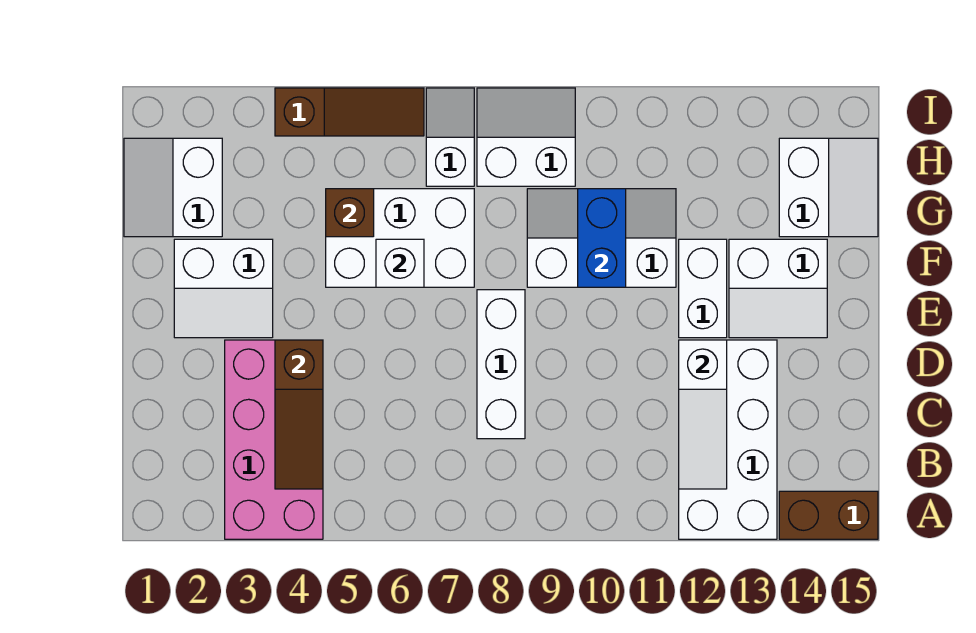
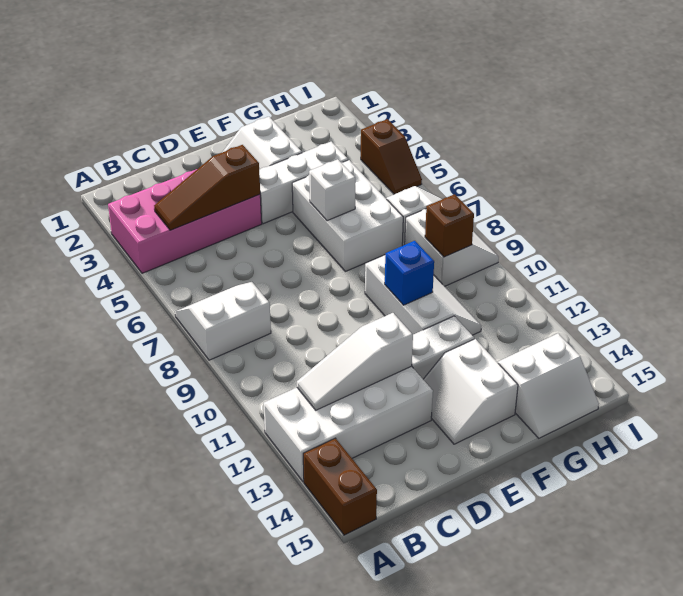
white 1x3 brick [477,290,525,439] -> white 1x3 brick moved to [259,142,348,224]
blue 1x2 brick [578,189,626,287] -> blue 1x1 brick [385,241,434,305]
white 2x2 slope [124,138,222,237] -> white 2x2 slope moved to [175,282,271,360]
brown 1x1 brick [326,189,374,237] -> brown 1x1 brick moved to [425,194,474,257]
brown 1x3 slope [275,88,424,136] -> brown 1x2 slope [361,119,422,194]

